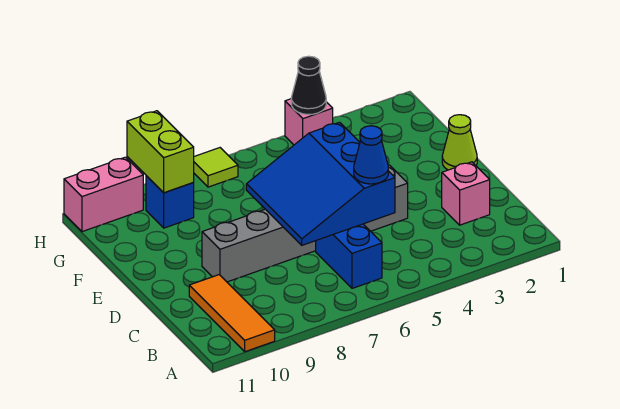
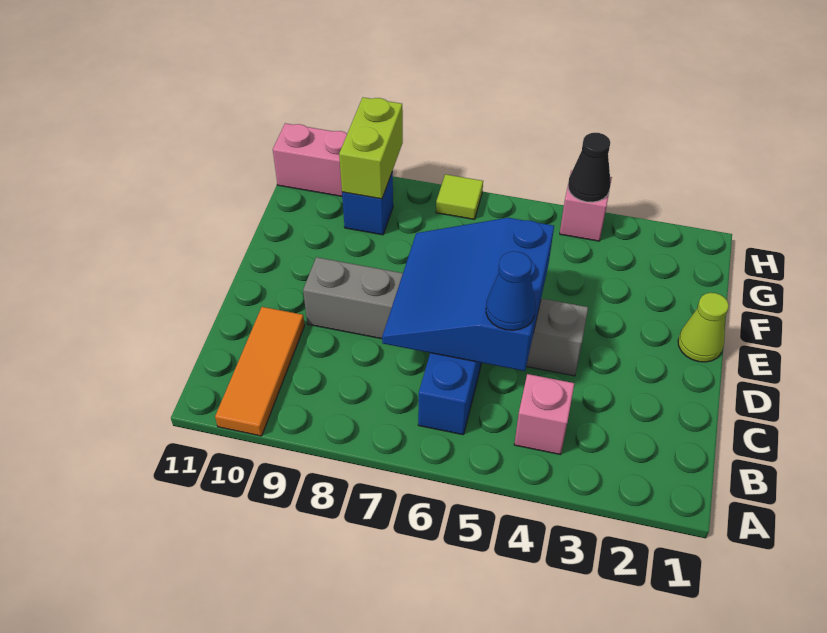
pink 1x1 brick [442,162,490,225] -> pink 1x1 brick moved to [514,374,574,455]

